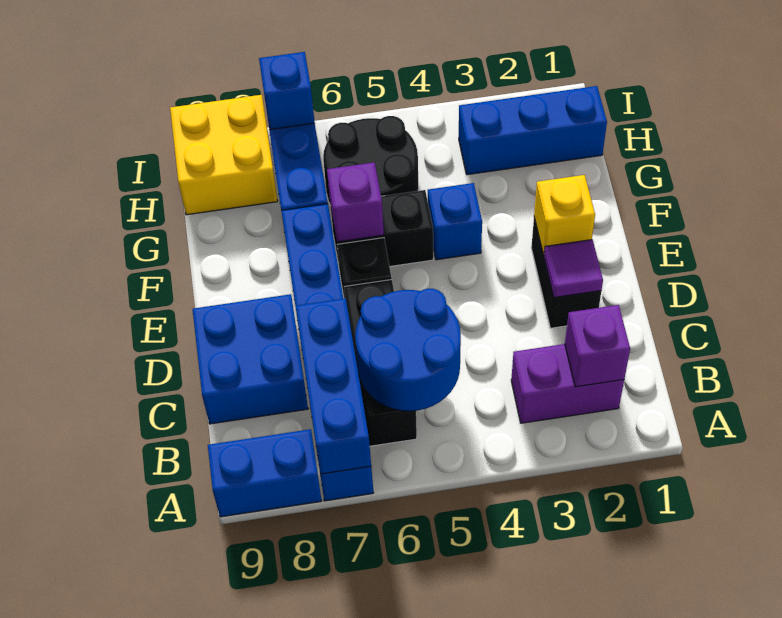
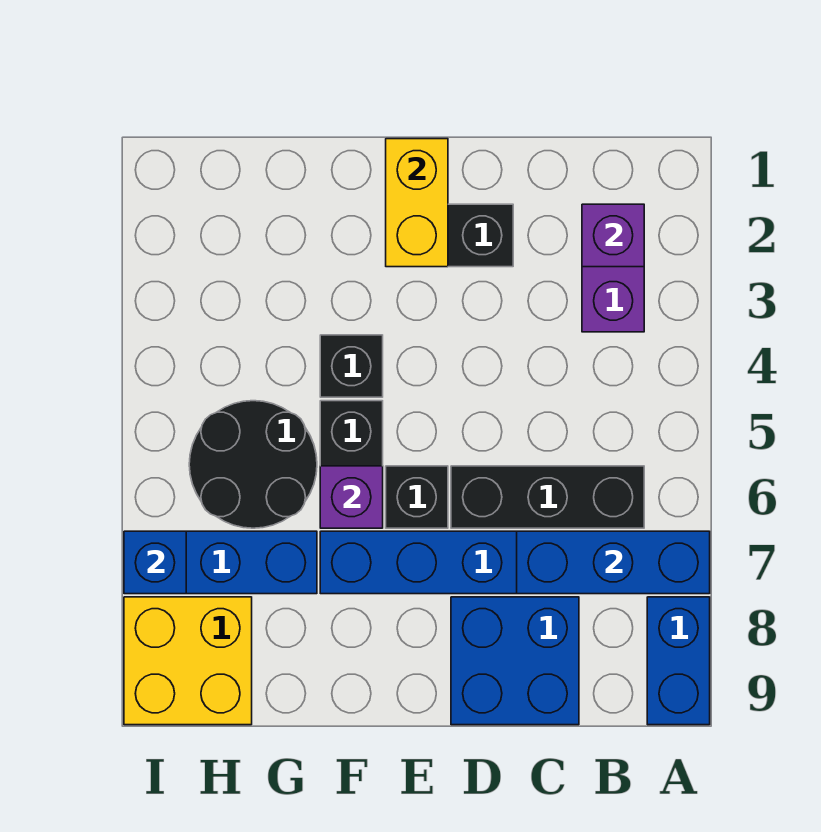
blue 2x2 round brick [355,289,461,411] -> none
purple 1x1 tile [544,240,603,298] -> none
yellow 1x1 brick [534,175,595,255] -> yellow 1x2 brick [386,139,448,267]
blue 1x1 brick [428,183,482,260] -> black 1x1 brick [320,335,383,397]
blue 1x3 brick [459,86,607,175] -> none

